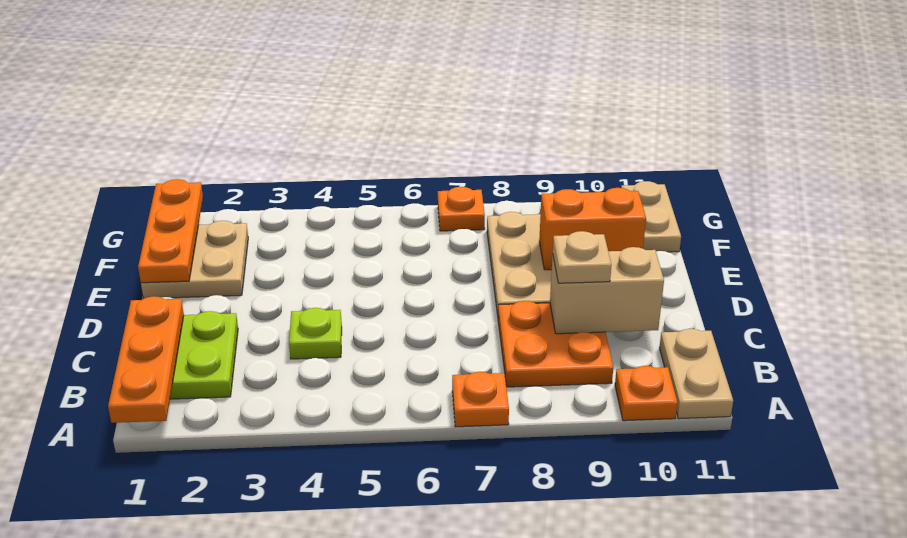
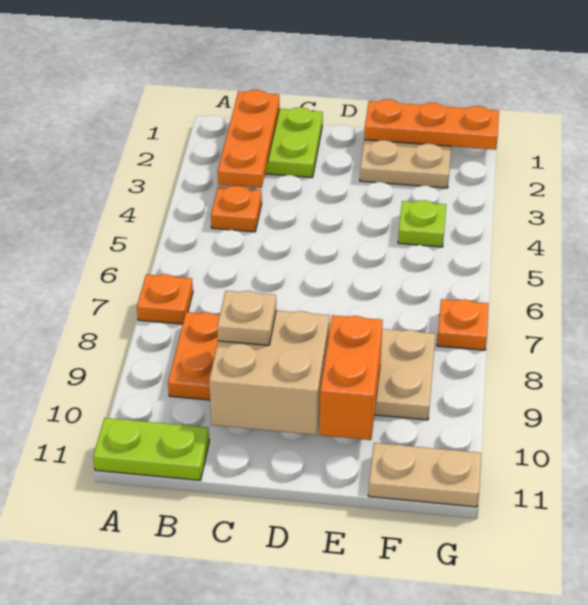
orange 1x3 plate [108,296,184,423] -> orange 1x3 plate turned to [218,90,280,188]
orange 1x1 plate [615,366,678,421] -> orange 1x1 plate moved to [211,186,262,232]
tan 1x2 plate [659,329,733,419] -> lime 1x2 plate [93,418,209,480]
lime 1x1 plate [289,308,342,359] -> lime 1x1 plate moved to [398,200,446,247]
tan 1x2 brick [550,247,664,334] -> tan 2x2 brick [209,311,329,435]

